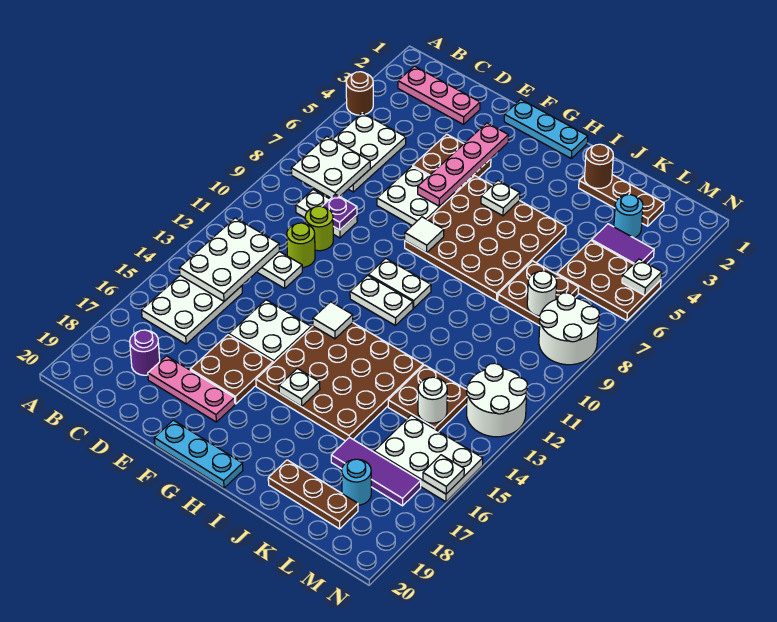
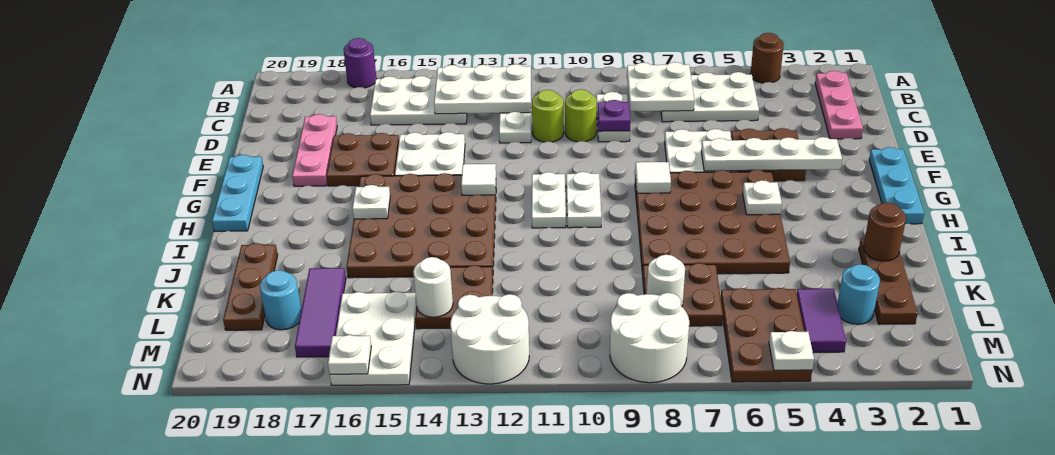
purple 1x1 round brick [130,330,160,375] -> purple 1x1 round brick moved to [343,38,377,88]
pink 1x4 plate [418,123,508,206] -> white 1x4 plate [701,137,842,171]

